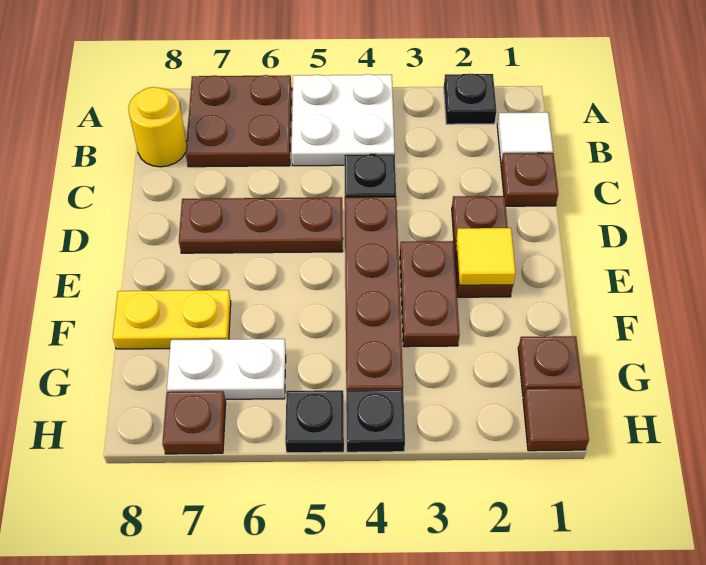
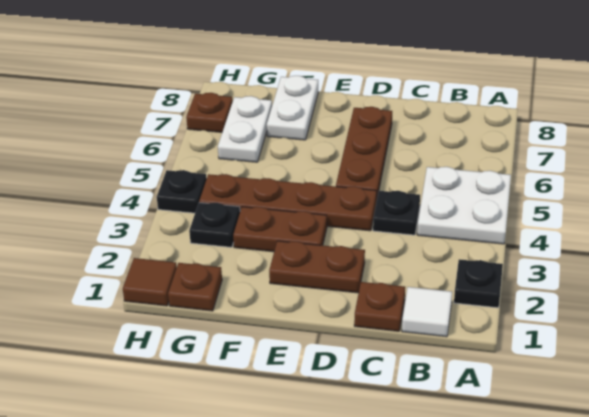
brown 2x2 plate [186,75,292,167] -> none
yellow 1x1 round brick [128,87,186,167] -> none
yellow 1x1 tile [456,228,516,285] -> none
yellow 1x2 plate [113,290,231,349] -> white 1x2 plate [267,76,318,140]
black 1x1 plate [285,390,344,453] -> black 1x1 plate moved to [189,203,240,247]

